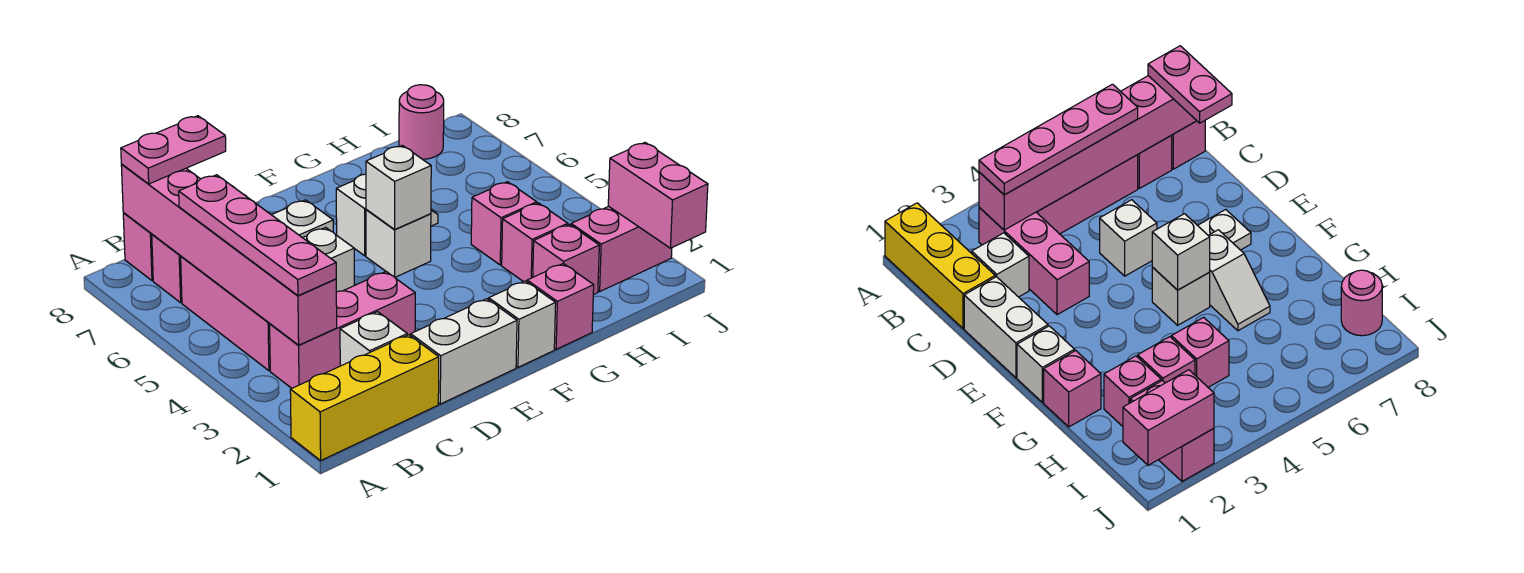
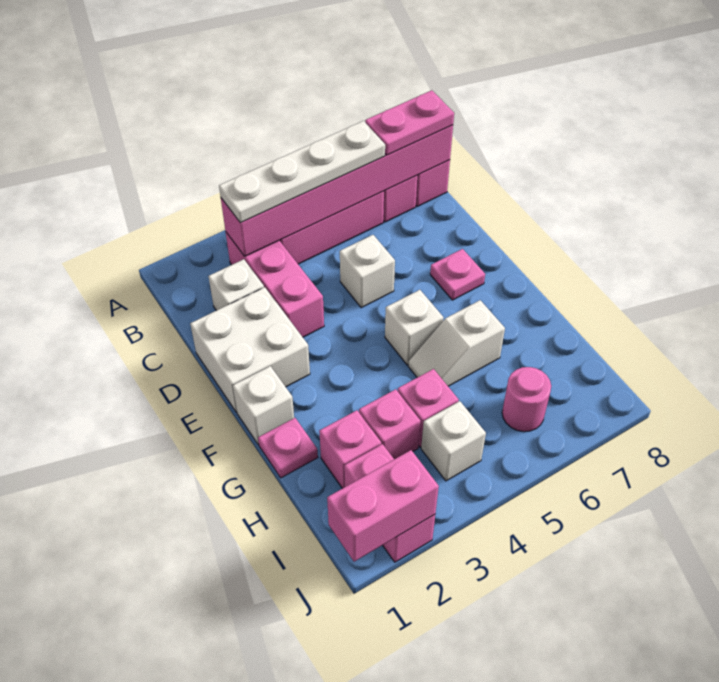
yellow 1x3 brick [290,335,439,460] -> none
pink 1x4 plate [179,175,336,296] -> white 1x4 plate [219,121,385,223]
pink 1x2 plate [121,116,226,184] -> pink 1x2 plate turned to [365,90,454,155]
white 1x2 brick [411,299,517,404] -> white 2x2 brick [190,287,310,412]
white 1x1 plate [272,200,333,238] -> pink 1x1 plate [430,249,485,300]
white 1x1 brick [366,145,431,229] -> white 1x1 brick moved to [421,401,486,481]
white 1x2 slope [336,174,438,256] -> white 1x2 slope turned to [408,300,505,386]
pink 1x1 brick [527,263,594,349] -> pink 1x1 plate [258,418,318,478]
pink 1x1 round brick [399,85,444,159] -> pink 1x1 round brick moved to [502,367,551,432]

